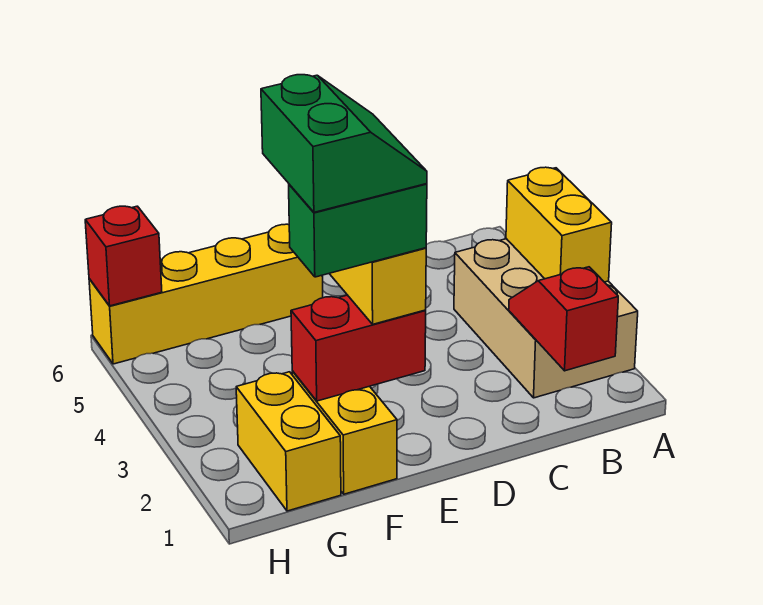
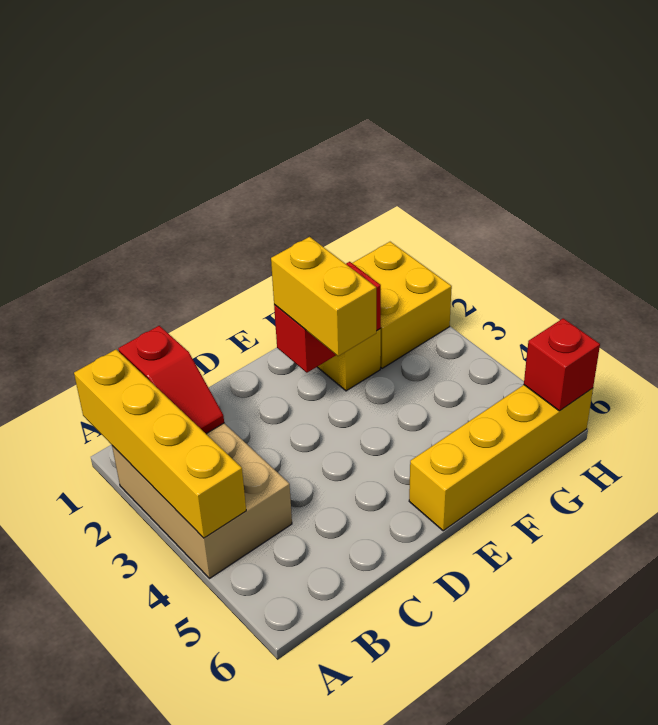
yellow 1x2 brick [506,167,612,282] -> yellow 1x4 brick [74,350,246,538]
green 1x2 brick [289,184,427,277] -> none
green 2x2 slope [261,75,427,212] -> none
yellow 1x2 brick [236,372,341,511] -> yellow 2x2 brick [352,242,452,368]

